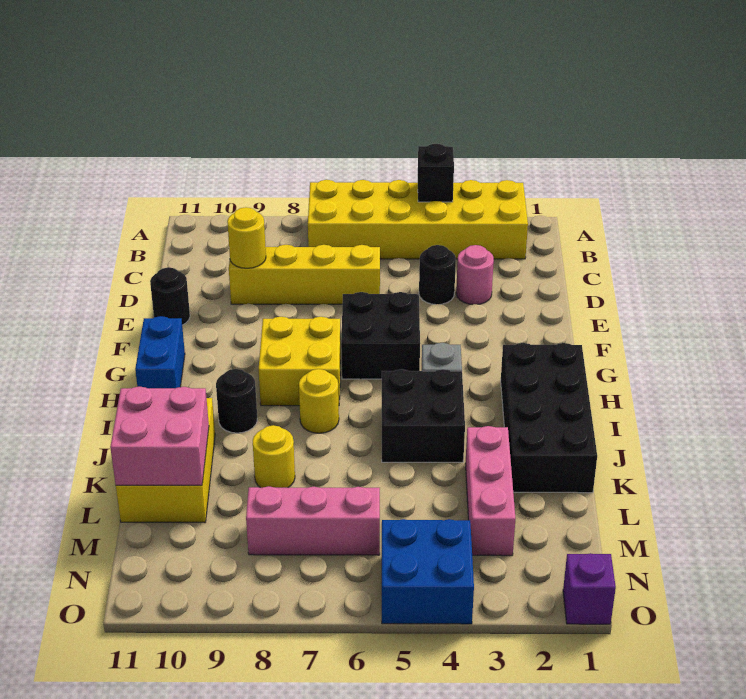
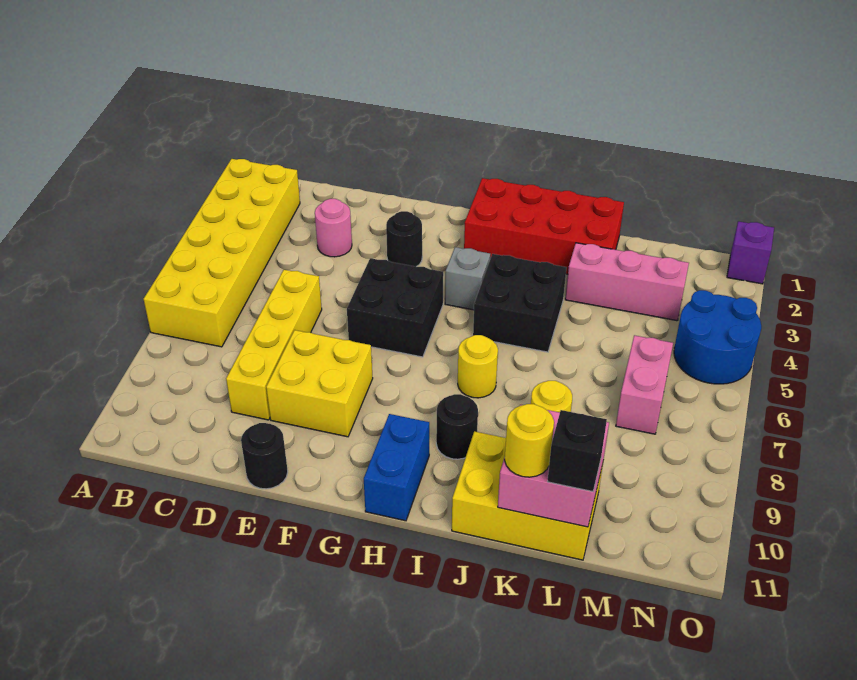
black 1x1 brick [418,144,454,202] -> black 1x1 brick moved to [547,410,607,491]
black 1x1 round brick [419,245,456,304] -> black 1x1 round brick moved to [386,211,422,267]
yellow 1x1 round brick [227,207,266,268] -> yellow 1x1 round brick moved to [505,404,554,477]
yellow 2x2 brick [259,317,341,406] -> yellow 2x2 brick moved to [266,330,373,437]
blue 1x2 brick [135,316,185,388] -> blue 1x2 brick turned to [364,414,429,521]
black 2x4 brick [501,343,597,493] -> red 2x4 brick [464,178,624,274]
pink 1x3 brick [246,486,380,555] -> pink 1x2 brick [616,335,673,434]
blue 2x2 brick [382,519,474,624] -> blue 2x2 round brick [674,290,761,384]

